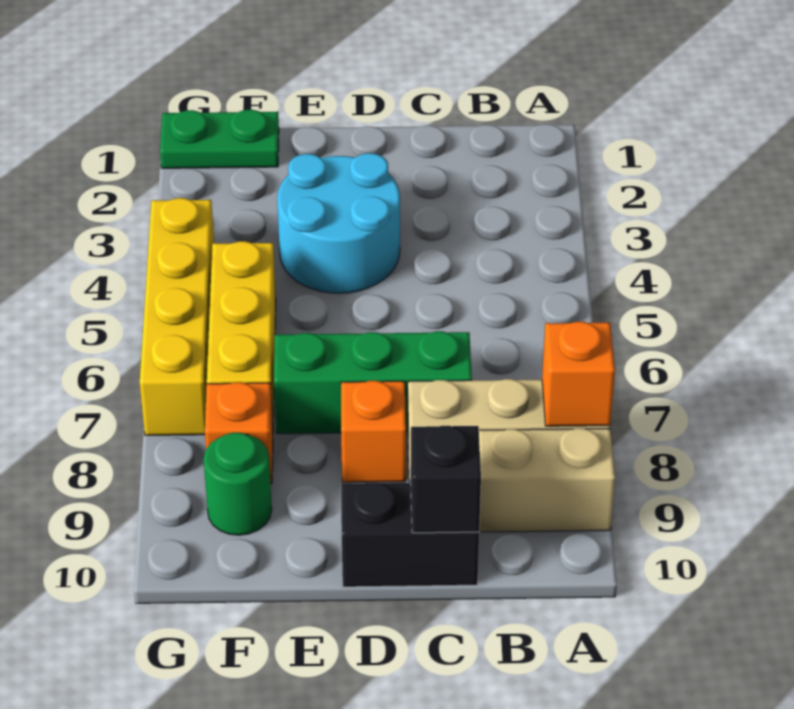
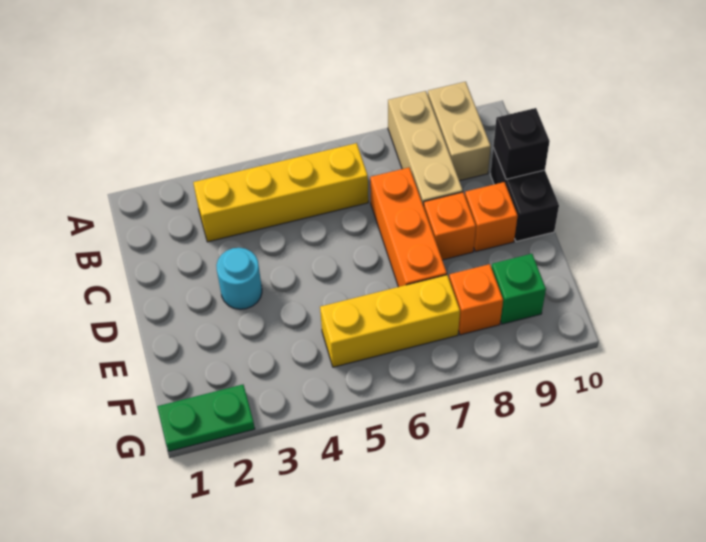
orange 1x1 brick [542,322,615,426] -> orange 1x1 brick moved to [465,182,518,252]
green 1x3 brick [274,331,472,434] -> orange 1x3 brick [370,168,447,287]
cyan 2x2 round brick [277,153,400,293] -> cyan 1x1 round brick [216,248,262,309]
green 1x2 plate [160,110,279,168] -> green 1x2 plate turned to [157,385,255,451]
green 1x1 round brick [204,433,272,535] -> green 1x1 brick [492,254,546,324]
yellow 1x4 brick [140,198,214,435] -> yellow 1x4 brick moved to [193,143,368,242]

